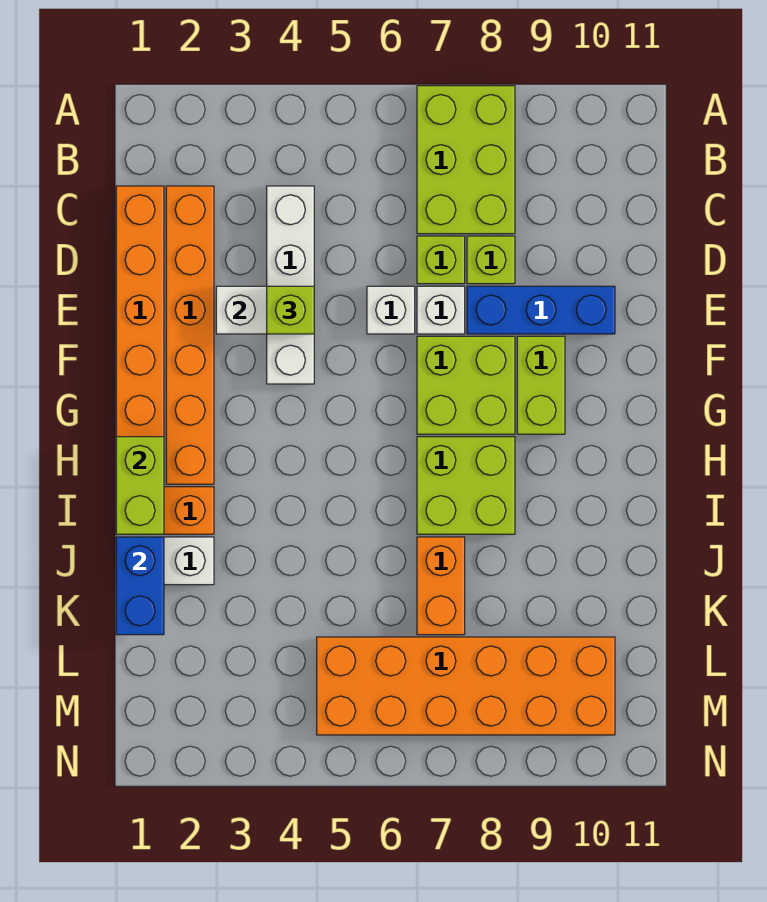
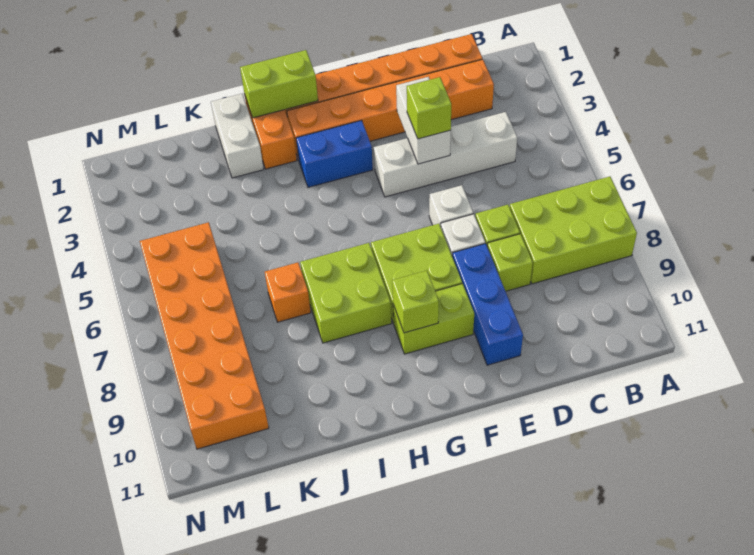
none -> lime 1x1 brick [392,271,439,333]
blue 1x2 brick [116,537,164,635] -> blue 1x2 brick moved to [296,120,373,187]
orange 1x2 brick [417,537,465,635] -> orange 1x1 brick [265,262,311,322]

